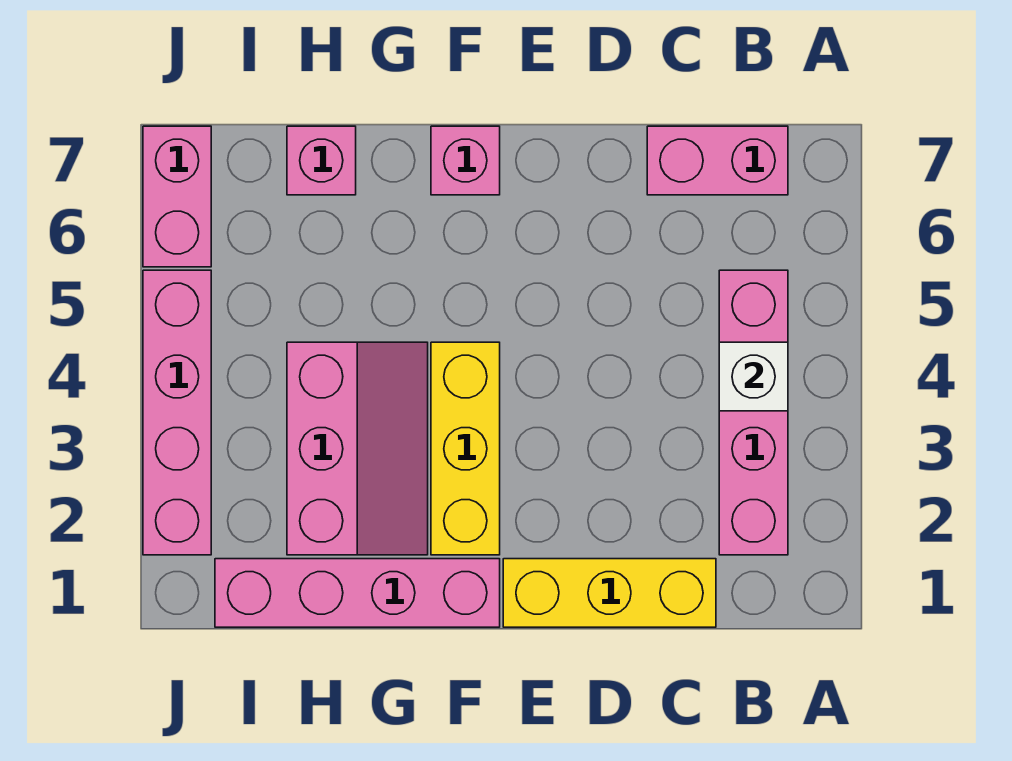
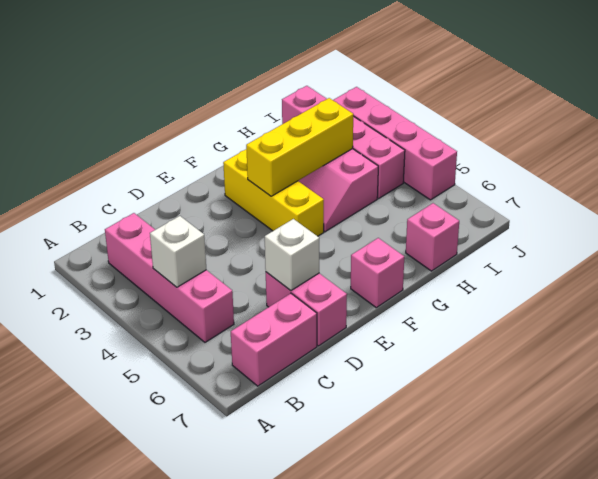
yellow 1x3 brick [503,559,716,627] -> yellow 1x3 brick moved to [246,98,353,196]
none -> white 1x1 brick [265,219,319,291]
pink 1x4 brick [215,559,500,627] -> pink 1x4 brick turned to [282,86,405,198]
pink 1x2 brick [143,126,211,267] -> pink 1x2 brick moved to [266,272,347,346]

